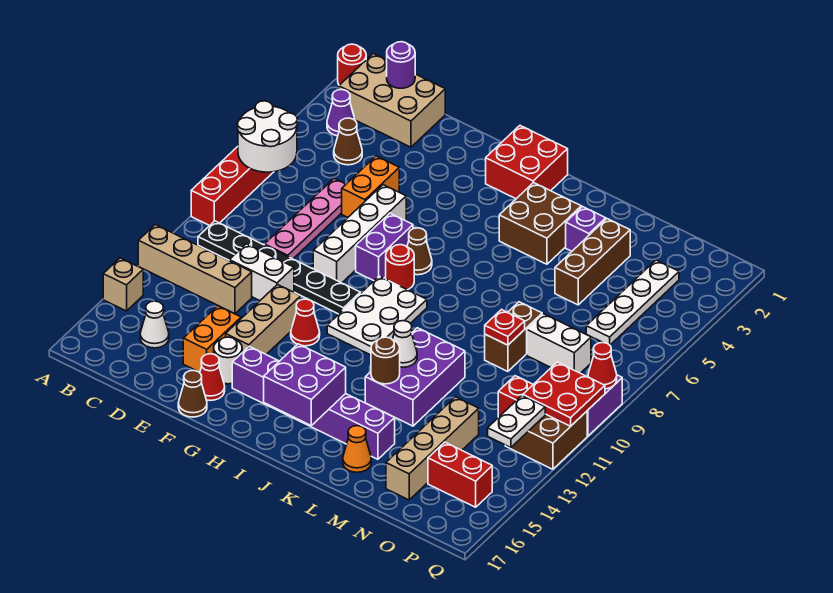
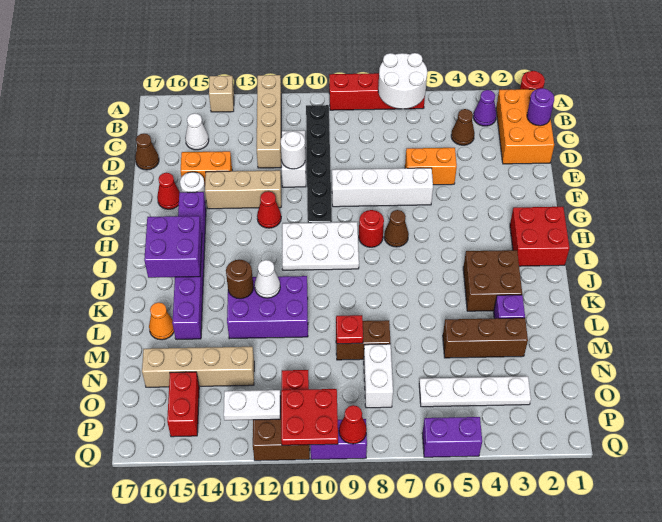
tan 2x3 brick [339,54,445,147] -> orange 2x3 brick [496,89,554,164]
pink 1x4 plate [265,178,346,259] -> none
none -> white 1x1 round brick [281,131,305,169]
brown 1x1 cone [178,370,207,417] -> brown 1x1 cone moved to [135,133,159,170]
purple 1x2 brick [356,213,413,281] -> purple 1x2 brick moved to [422,417,482,457]

